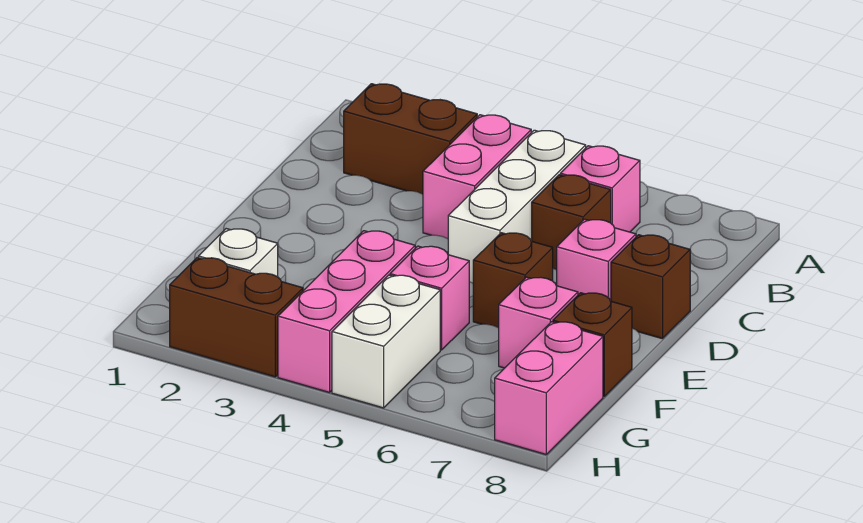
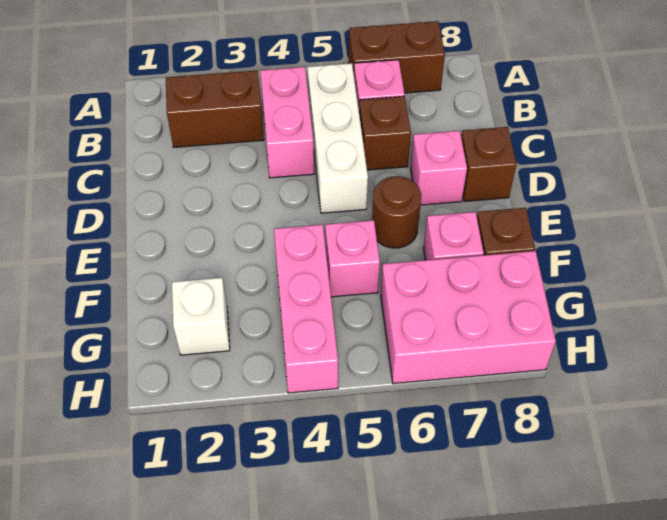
brown 1x1 brick [473,233,553,328] -> brown 1x1 round brick [372,176,421,248]
white 1x2 brick [332,275,440,408] -> none
pink 1x2 brick [495,322,603,454] -> pink 2x3 brick [381,251,556,384]
brown 1x2 brick [170,258,303,377] -> brown 1x2 brick moved to [349,21,445,93]

